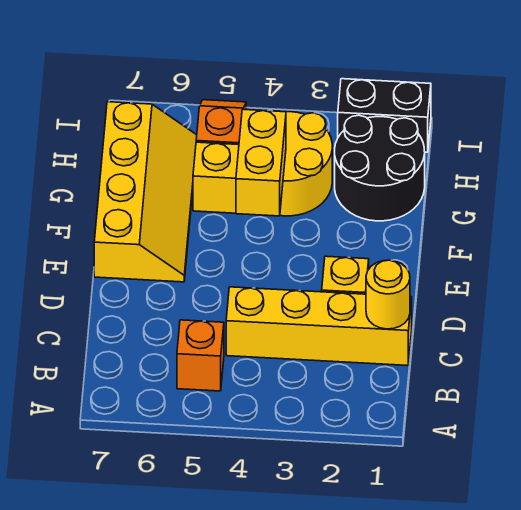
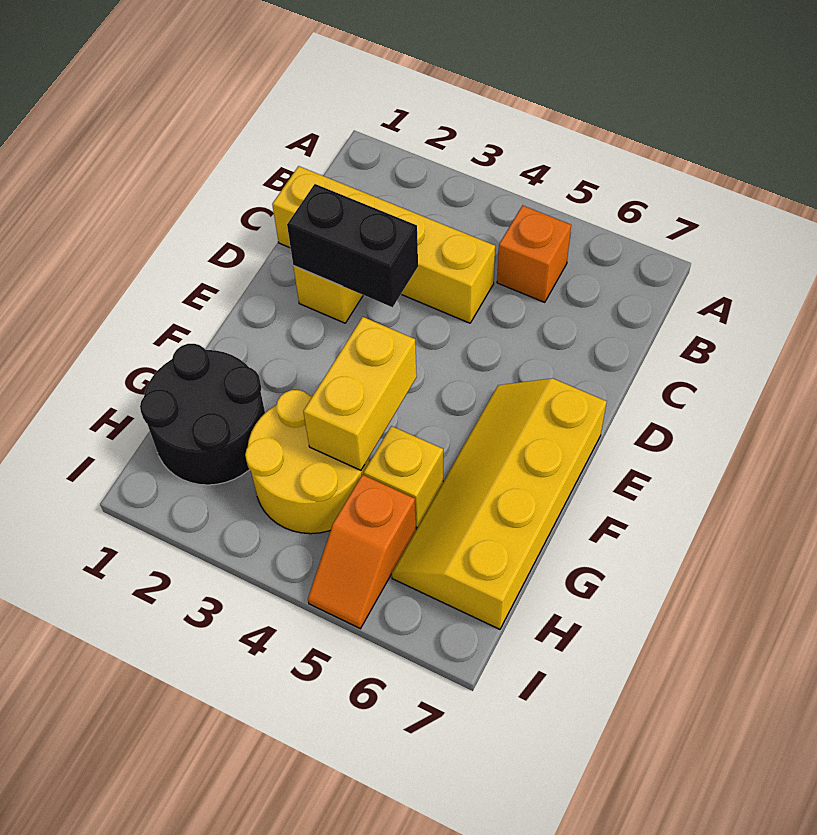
yellow 1x1 round brick [366,260,410,329] -> none
black 1x2 brick [338,79,431,152] -> black 1x2 brick moved to [287,184,418,307]

